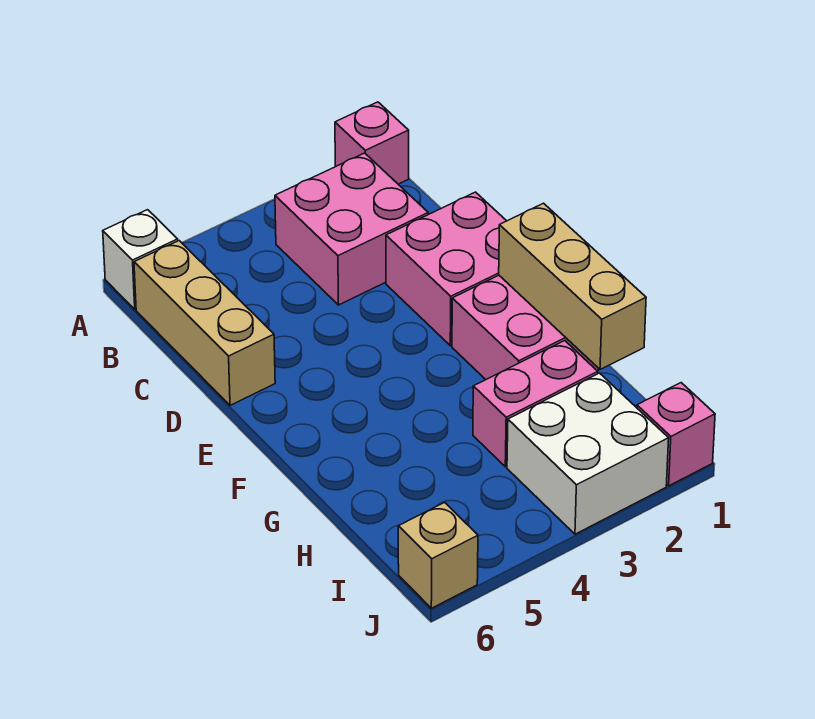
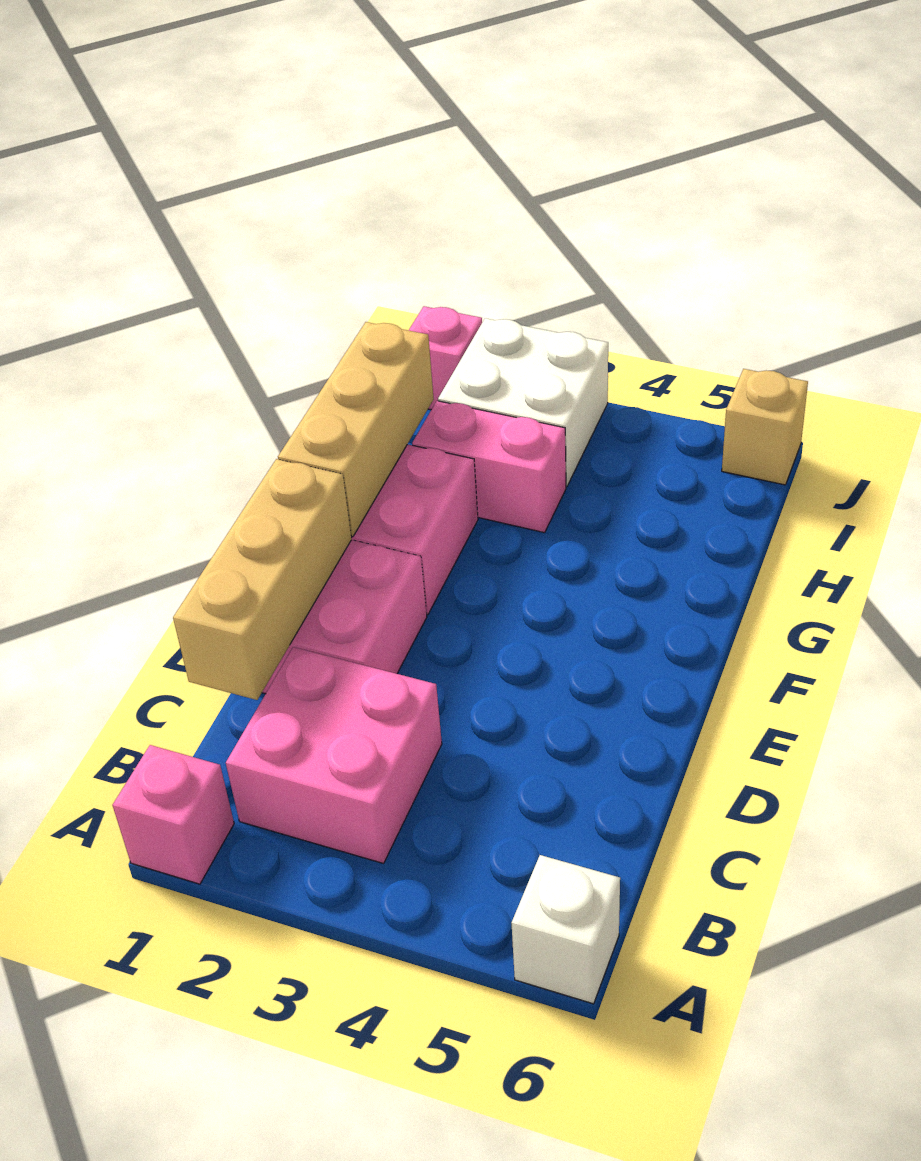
tan 1x3 brick [134,241,275,405] -> tan 1x3 brick moved to [173,459,352,700]

